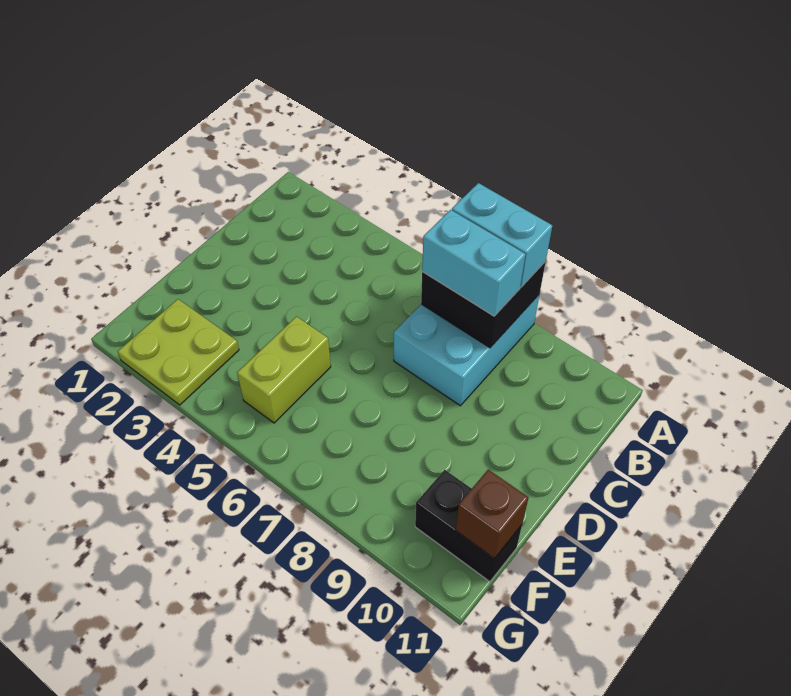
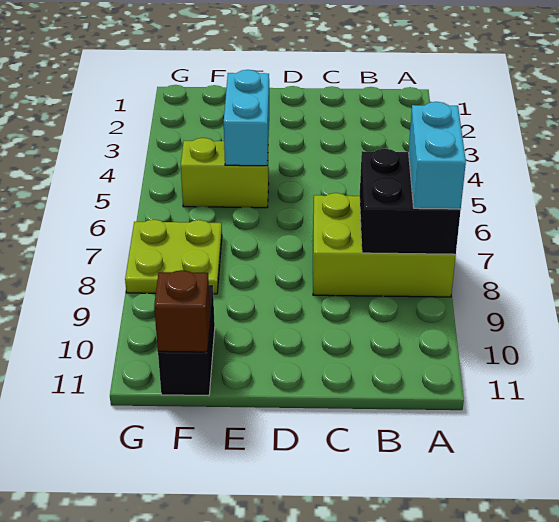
cyan 2x3 brick [394,294,540,406] -> lime 2x3 brick [313,193,456,297]
cyan 1x2 brick [422,210,525,316] -> cyan 1x2 brick moved to [224,70,269,166]
lime 2x2 plate [118,299,239,405] -> lime 2x2 plate moved to [125,220,222,294]

